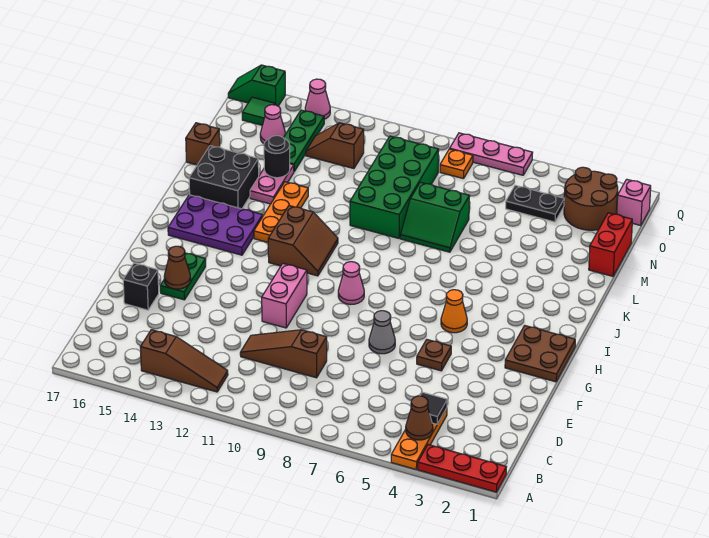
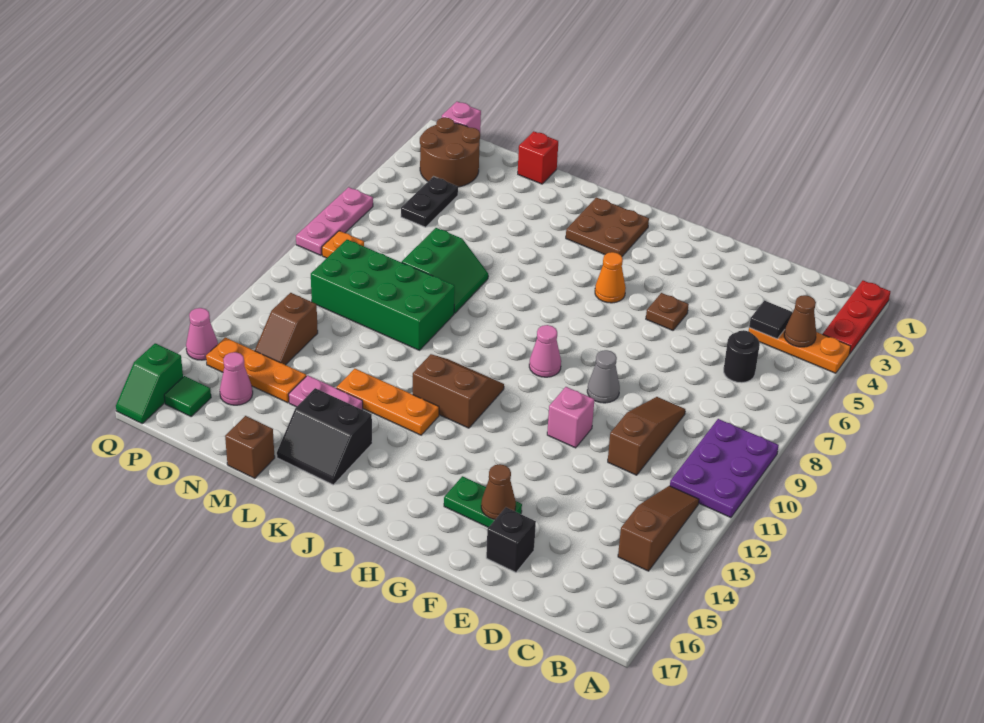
brown 1x3 slope [240,330,327,378] -> brown 1x3 slope turned to [608,397,685,475]
grey 1x1 cone [369,311,395,354] -> grey 1x1 cone moved to [587,350,620,403]
pink 1x2 brick [262,264,307,328] -> pink 1x1 brick [547,387,594,448]
brown 2x2 plate [505,326,575,382] -> brown 2x2 plate moved to [566,197,649,256]
purple 2x3 plate [168,195,263,255] -> purple 2x3 plate moved to [670,419,779,518]
black 2x2 brick [189,146,259,209] -> black 2x2 slope [277,388,372,485]
red 1x2 brick [589,213,632,276] -> red 1x1 brick [518,131,558,184]
black 1x1 round brick [264,136,290,178] -> black 1x1 round brick moved to [724,330,760,383]
green 1x3 plate [283,110,324,171] -> orange 1x3 plate [206,338,306,403]

